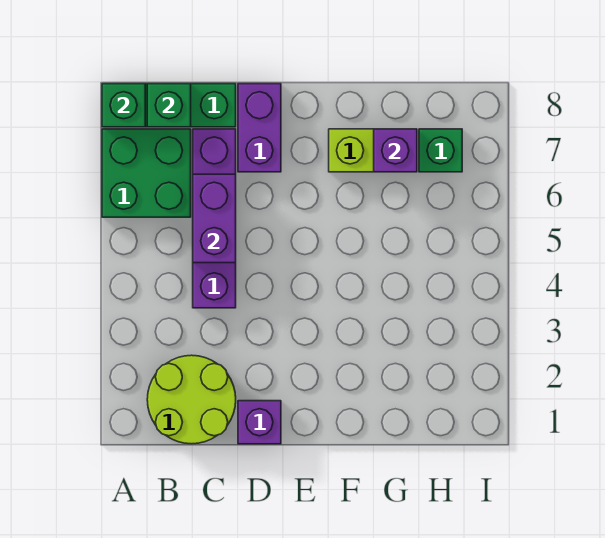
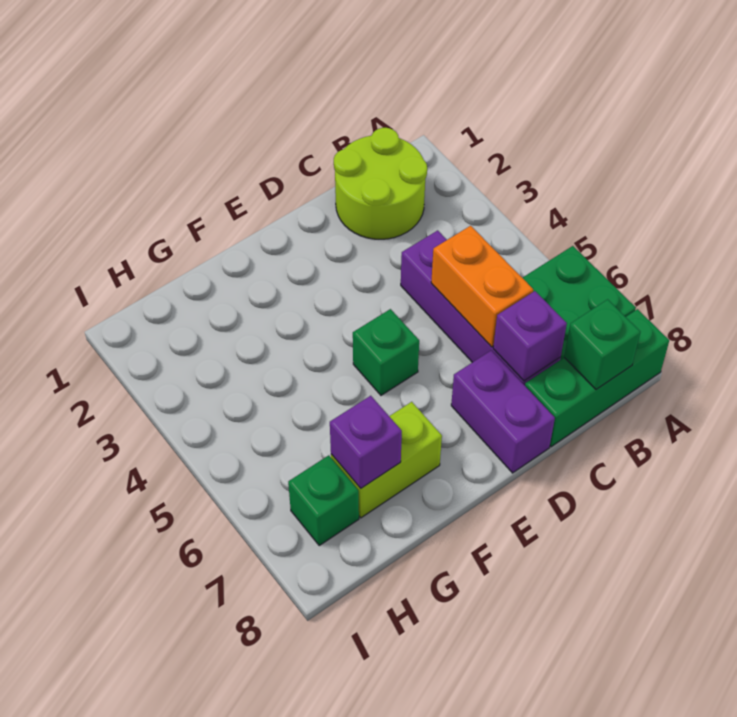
green 1x1 brick [102,84,145,127] -> green 1x1 brick moved to [353,309,419,395]
purple 1x2 brick [193,174,236,263] -> orange 1x2 brick [431,226,533,347]
purple 1x1 brick [238,401,281,444] -> purple 1x1 brick moved to [493,291,567,381]

